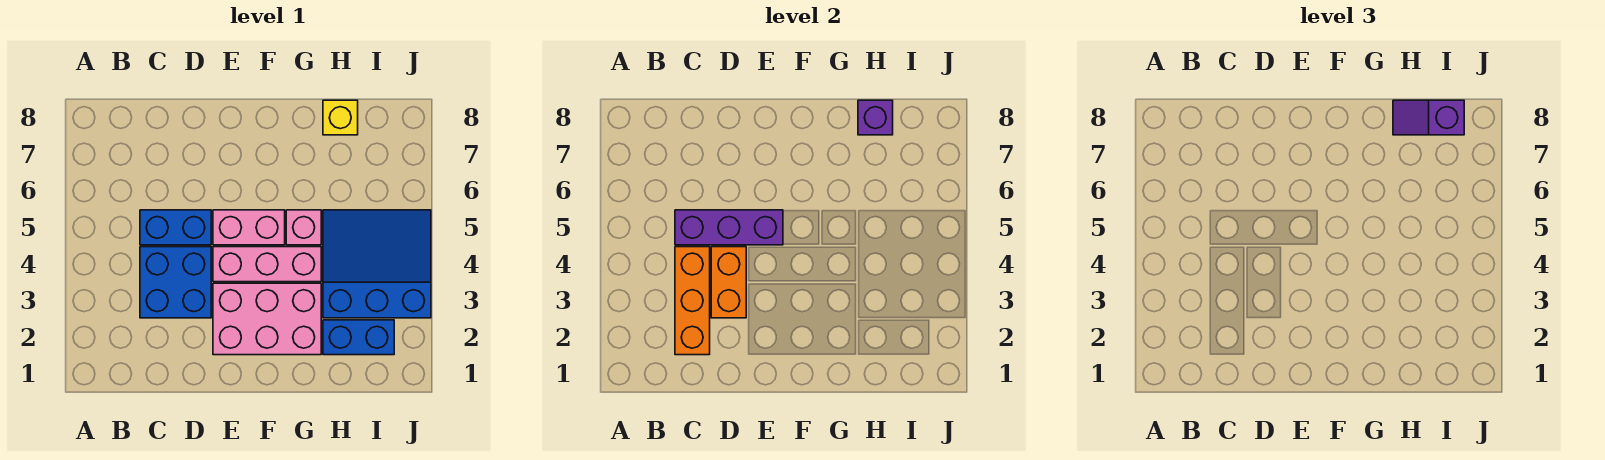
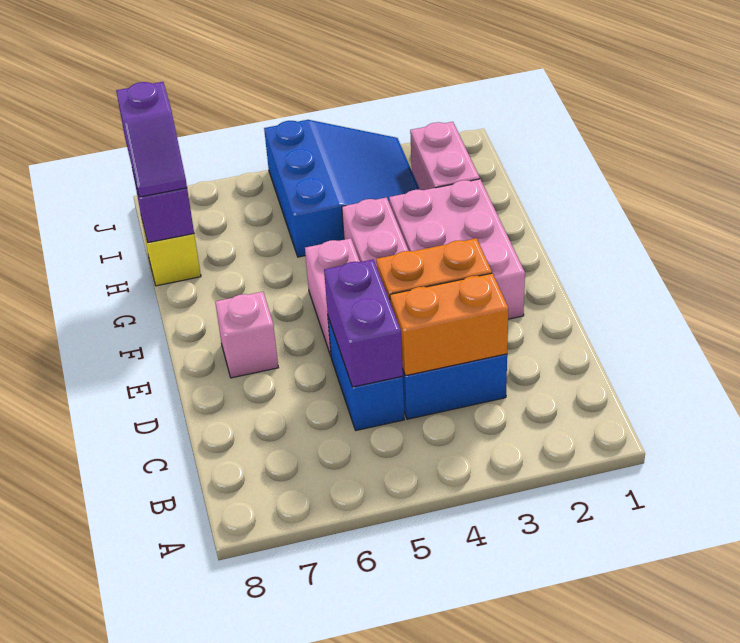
orange 1x3 brick [675,247,710,355] -> orange 1x2 brick [390,273,508,376]
purple 1x3 brick [675,210,783,245] -> purple 1x2 brick [324,259,403,387]
pink 1x1 brick [286,210,321,245] -> pink 1x1 brick moved to [215,292,278,378]
blue 1x2 brick [323,320,394,355] -> pink 1x2 brick [410,122,480,190]
blue 3x3 slope [323,210,431,318] -> blue 3x3 slope turned to [264,120,420,257]

